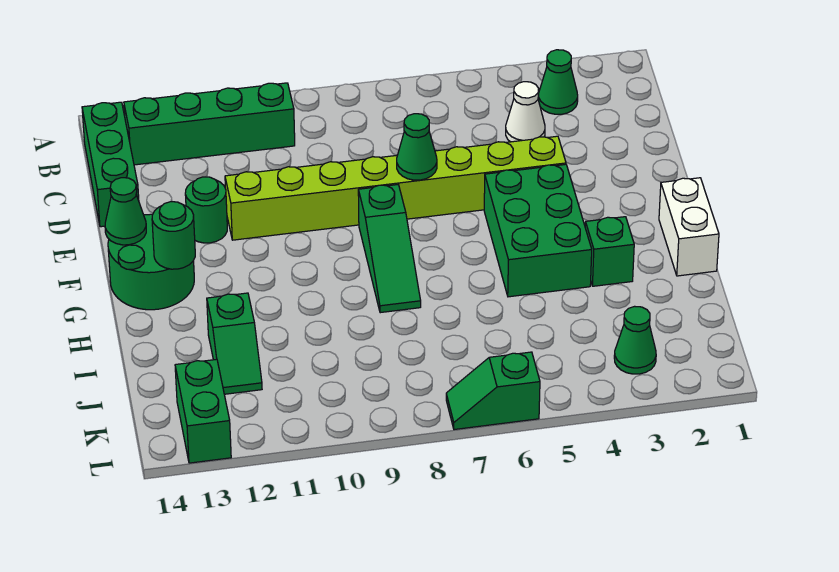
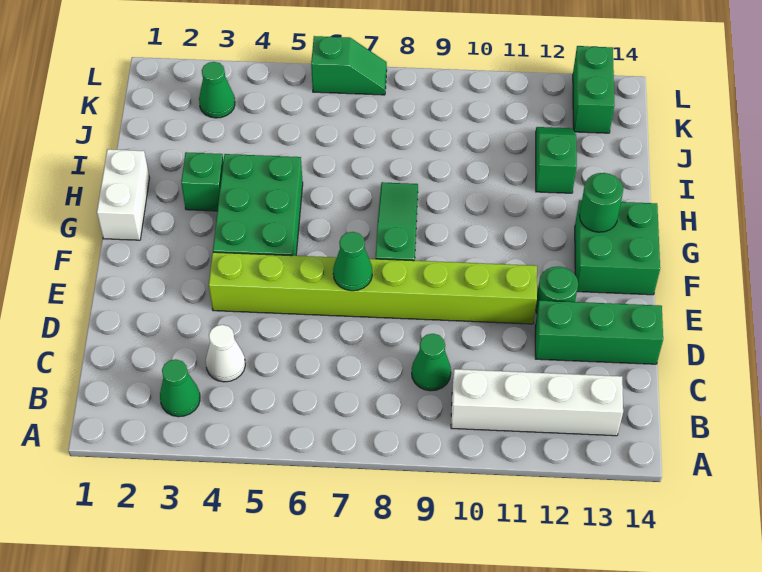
green 1x4 brick [124,83,295,165] -> white 1x4 brick [451,369,623,436]
green 1x3 brick [82,102,139,227] -> green 1x3 brick turned to [535,300,663,364]
green 2x2 round brick [108,214,194,310] -> green 2x2 brick [575,200,660,295]
green 1x1 cone [105,178,146,245] -> green 1x1 cone moved to [412,334,451,391]

